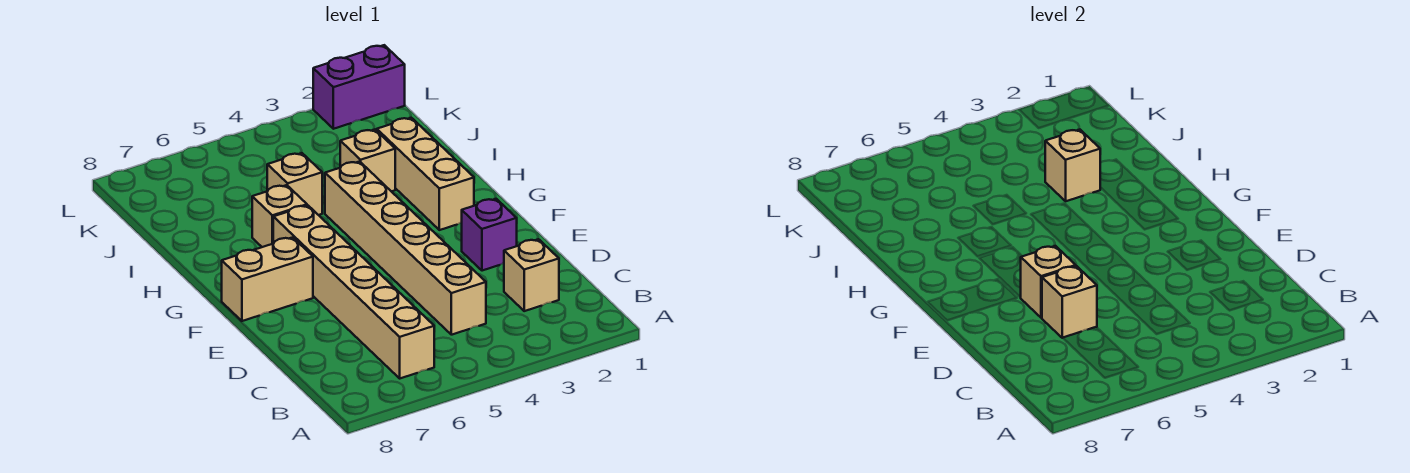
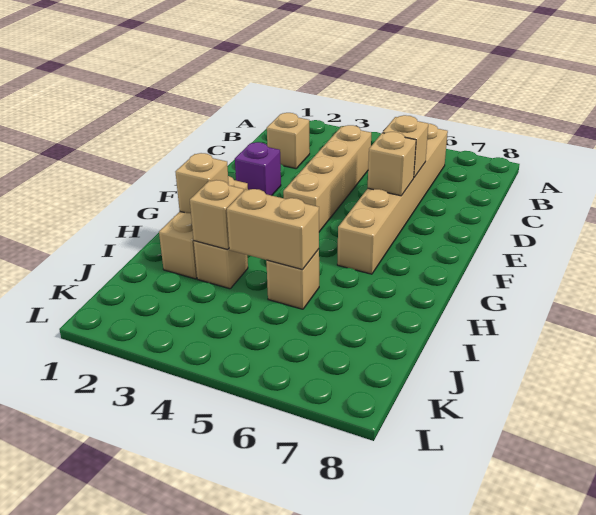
tan 1x6 brick [325,162,486,335] -> tan 1x4 brick [283,125,371,232]
tan 1x2 brick [222,237,313,321] -> tan 1x2 brick moved to [227,189,319,270]
tan 1x1 brick [252,185,307,247] -> tan 1x1 brick moved to [175,153,229,213]
purple 1x2 brick [313,45,405,129] -> none

